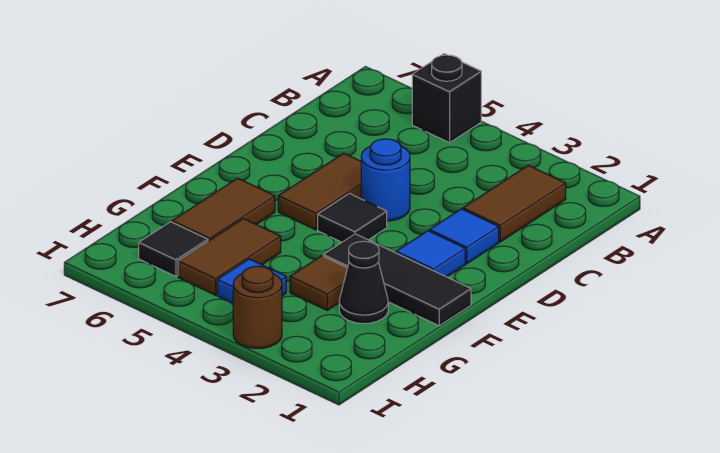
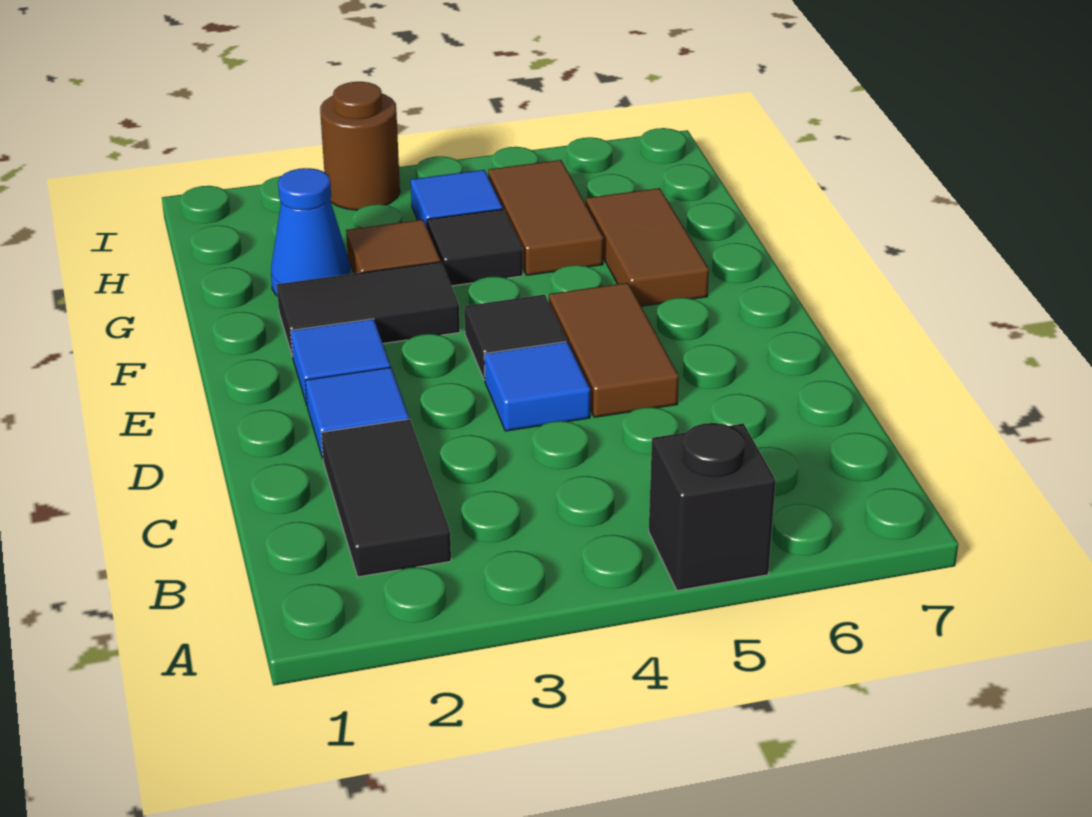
brown 1x2 tile [463,165,566,242] -> black 1x2 tile [321,419,451,577]
blue 1x1 round brick [361,139,410,221] -> blue 1x1 tile [484,342,590,431]
black 1x3 tile [323,234,471,326] -> black 1x2 tile [277,262,460,357]
black 1x1 cone [339,241,388,324] -> blue 1x1 cone [271,168,351,296]
black 1x1 tile [139,222,208,277] -> black 1x1 tile moved to [427,209,523,286]

